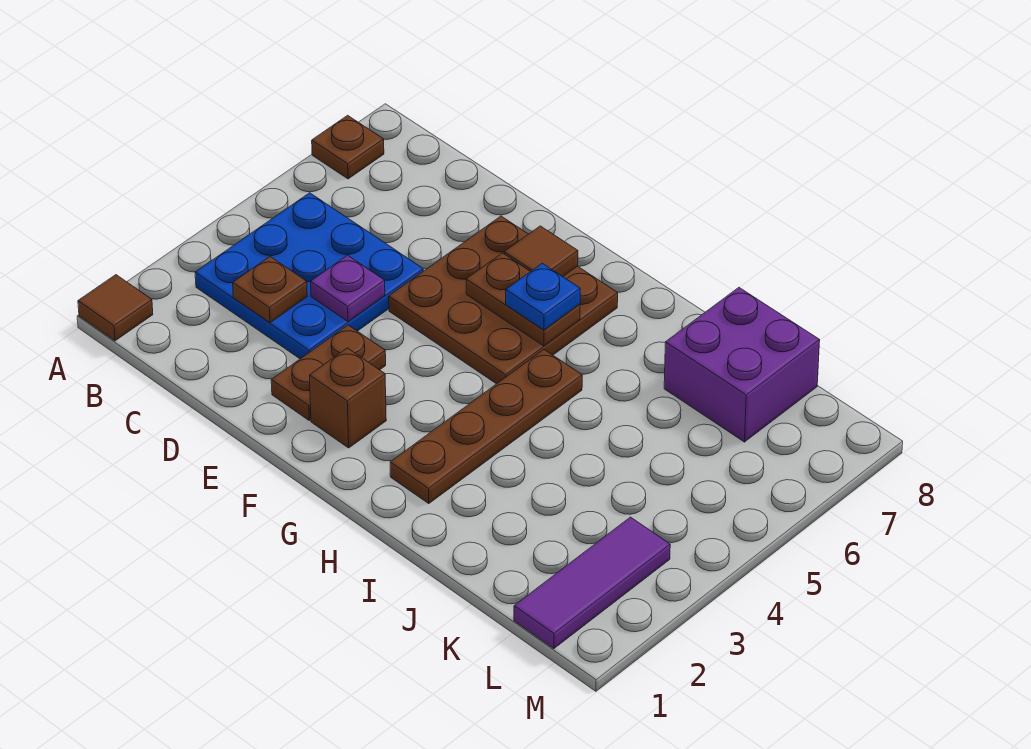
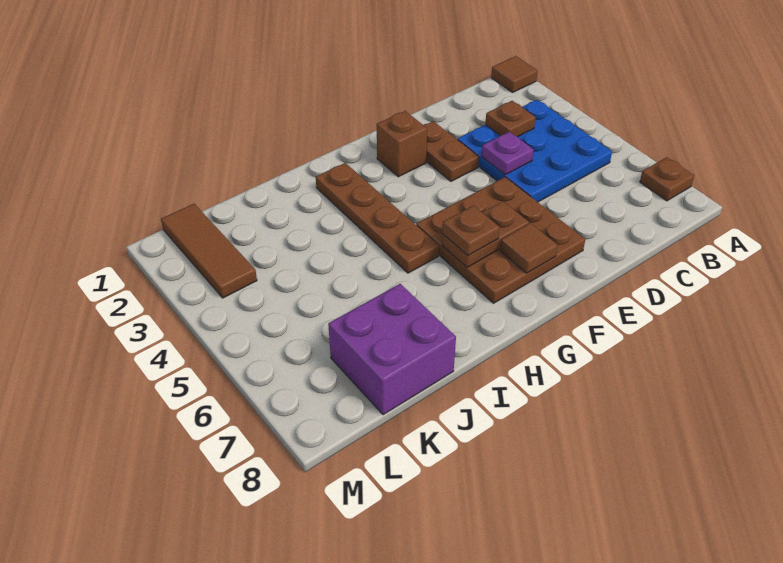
blue 1x1 plate [506,263,580,330] -> brown 1x1 plate [442,206,500,256]
purple 1x3 tile [514,517,670,649] -> brown 1x3 tile [161,204,257,298]

